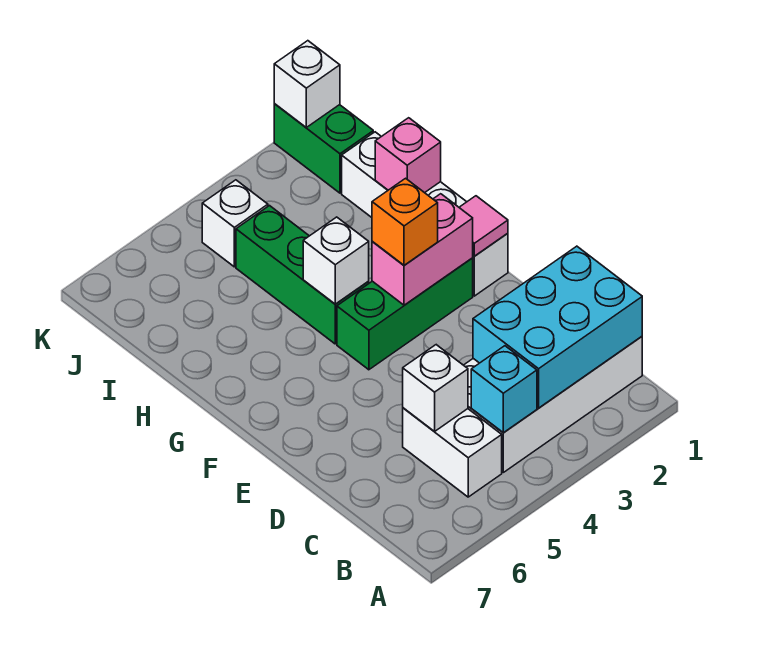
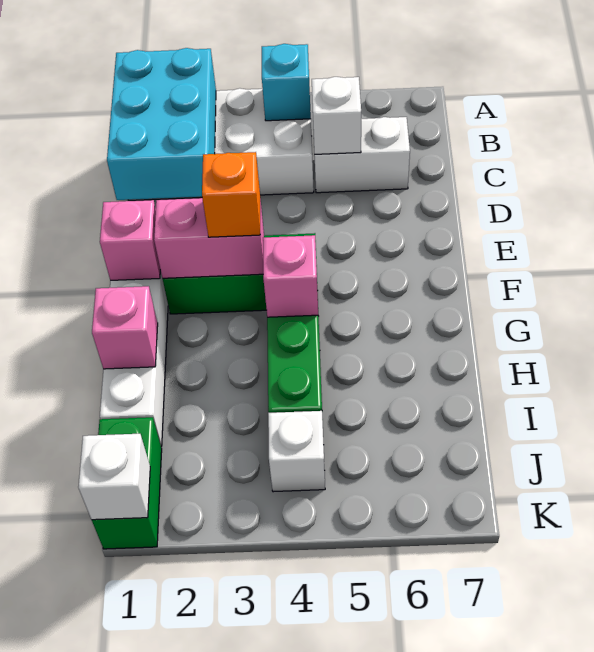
cyan 2x3 brick [473,246,642,408] -> cyan 2x3 brick turned to [107,48,216,200]
white 1x2 brick [403,408,502,497] -> white 1x2 brick turned to [314,117,410,193]
pink 1x1 tile [459,196,508,256] -> pink 1x1 brick [100,200,160,280]
white 1x1 brick [303,217,369,304] -> pink 1x1 brick [263,235,318,317]

